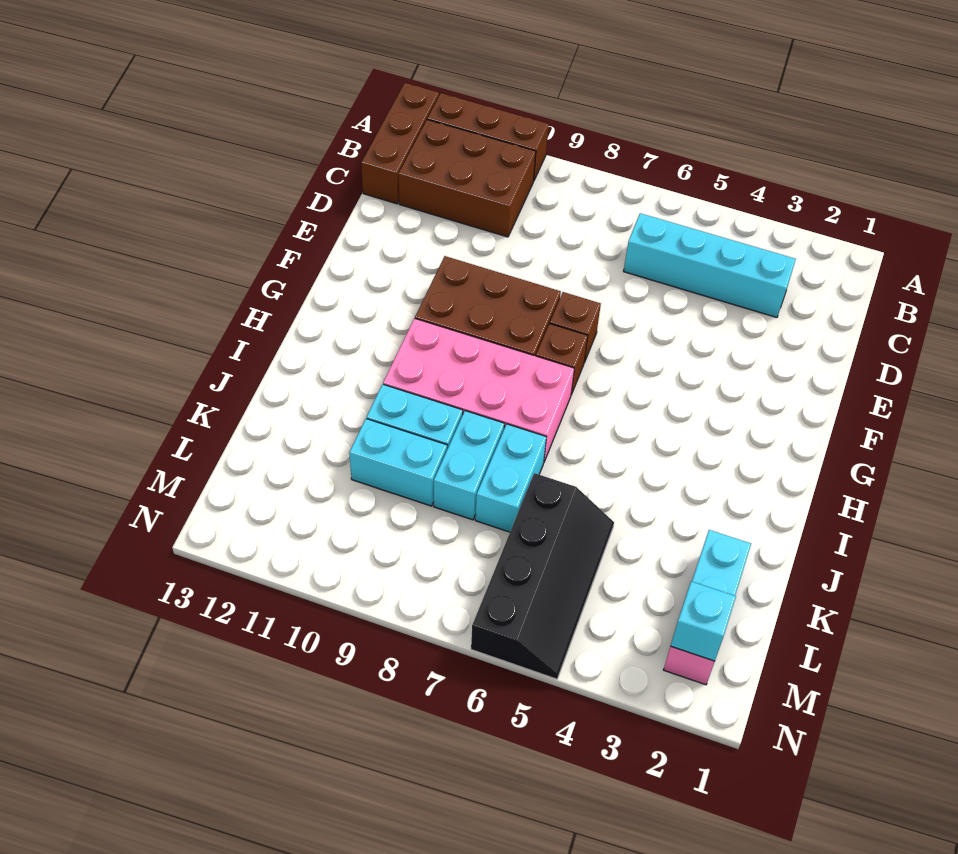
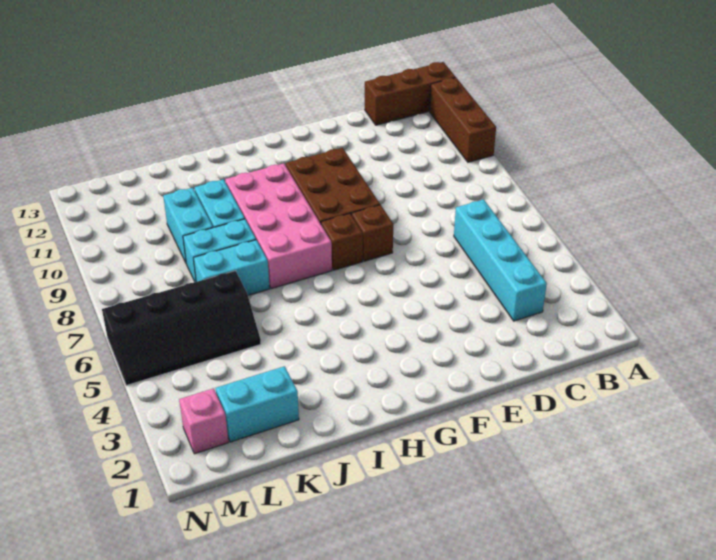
brown 2x3 brick [399,120,536,237] -> none
cyan 1x1 brick [671,581,736,661] -> none

